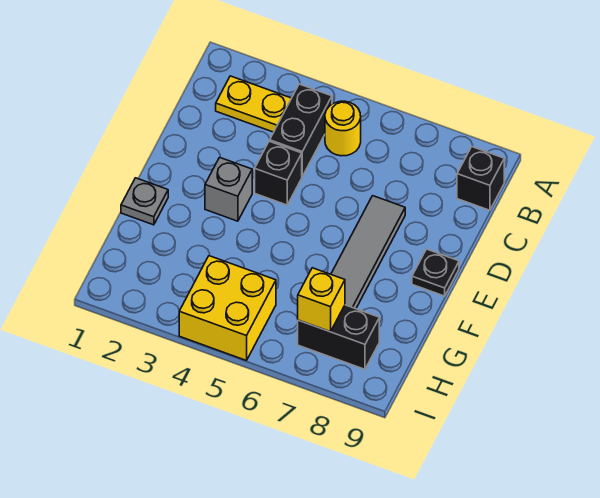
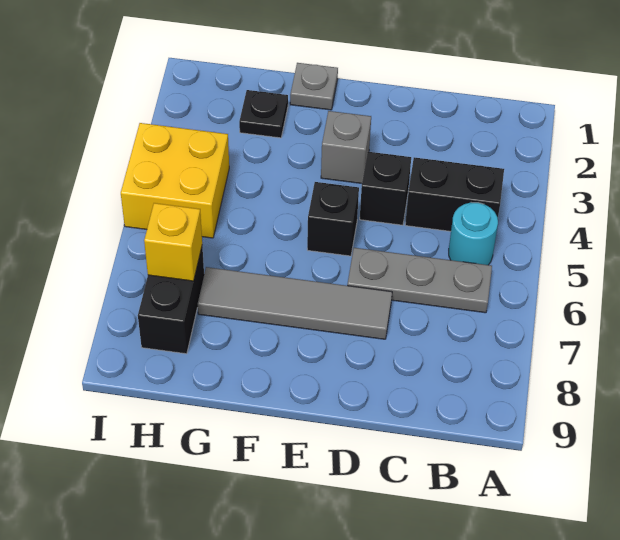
yellow 1x2 plate [216,76,291,132] -> none
yellow 1x1 round brick [325,101,361,156] -> cyan 1x1 round brick [449,203,498,265]
none -> grey 1x3 plate [347,248,492,313]
black 1x1 brick [457,147,504,210] -> black 1x1 brick moved to [307,182,359,256]
black 1x1 plate [412,249,459,296] -> black 1x1 plate moved to [239,90,288,138]

